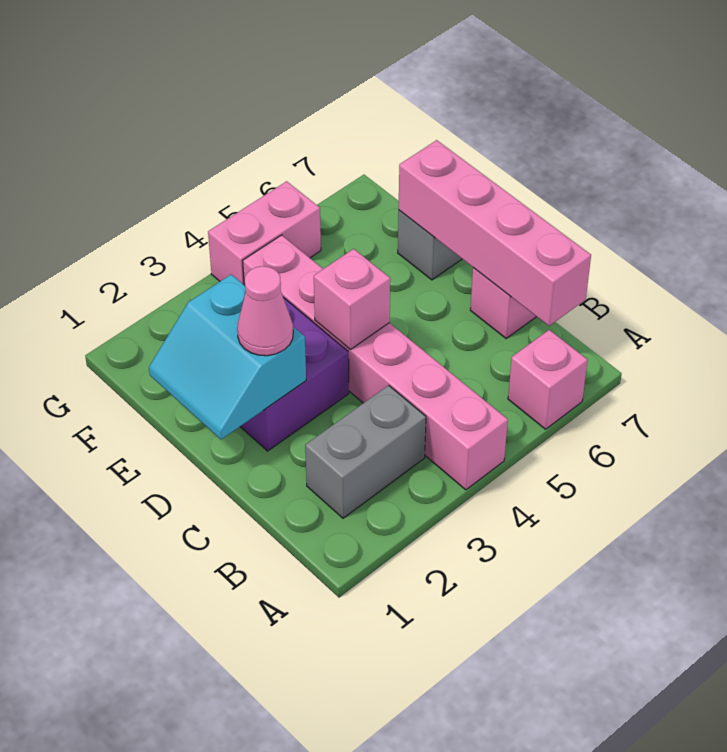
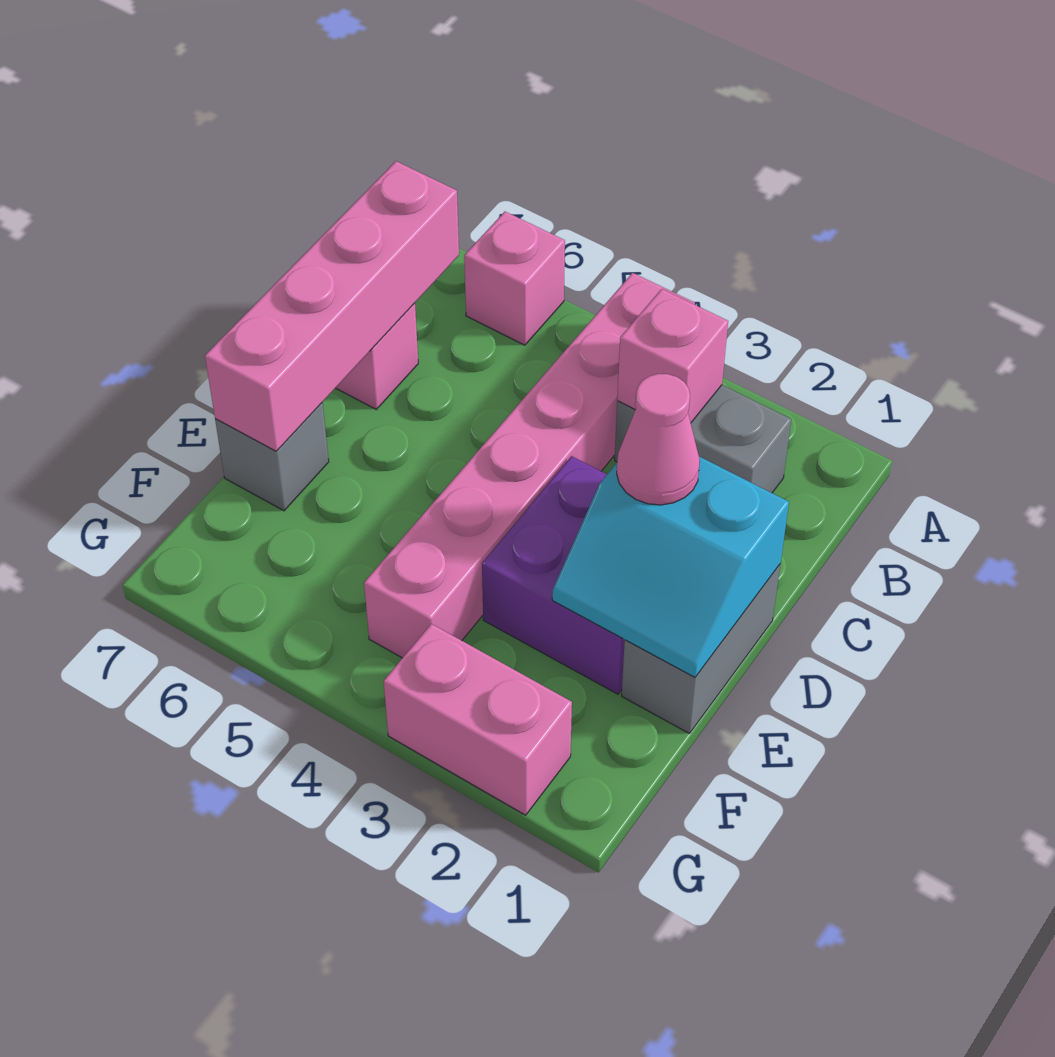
none -> grey 1x2 brick [622,565,780,734]
cyan 2x2 slope [149,275,306,439] -> cyan 2x2 slope turned to [552,457,789,677]
pink 1x1 brick [314,249,390,349] -> pink 1x1 brick moved to [617,289,728,423]
pink 1x2 brick [208,181,321,285] -> pink 1x2 brick moved to [384,624,572,815]

